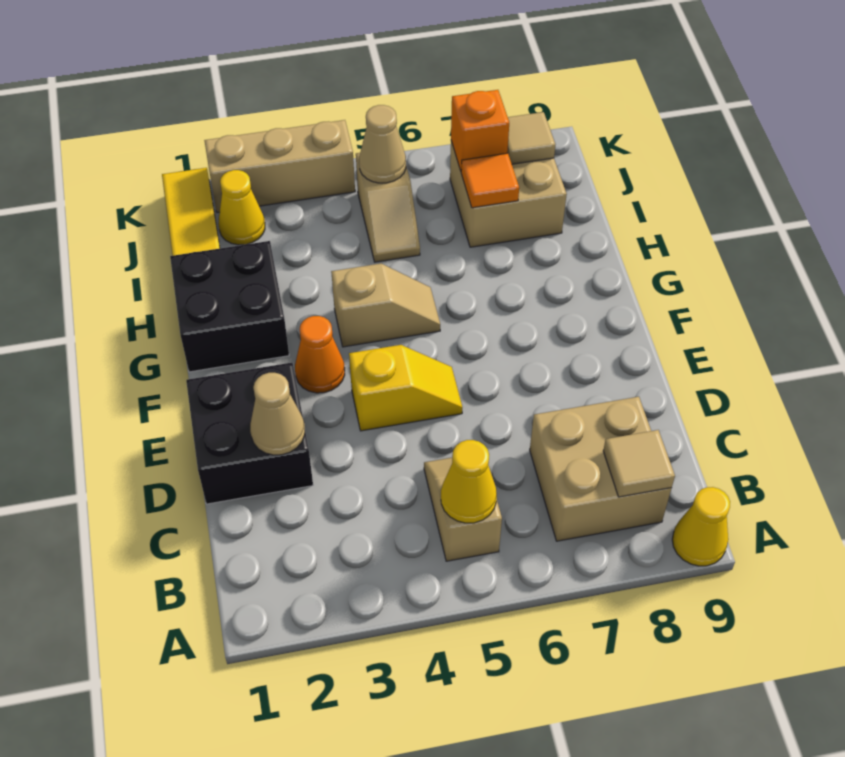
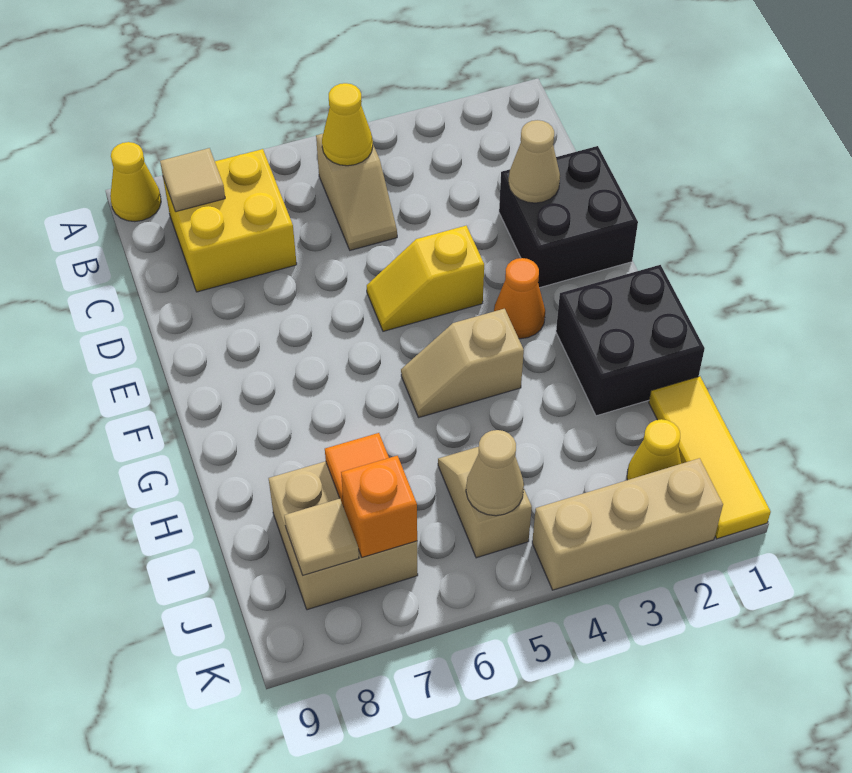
tan 2x2 brick [530,397,672,541] -> yellow 2x2 brick [163,149,297,292]

